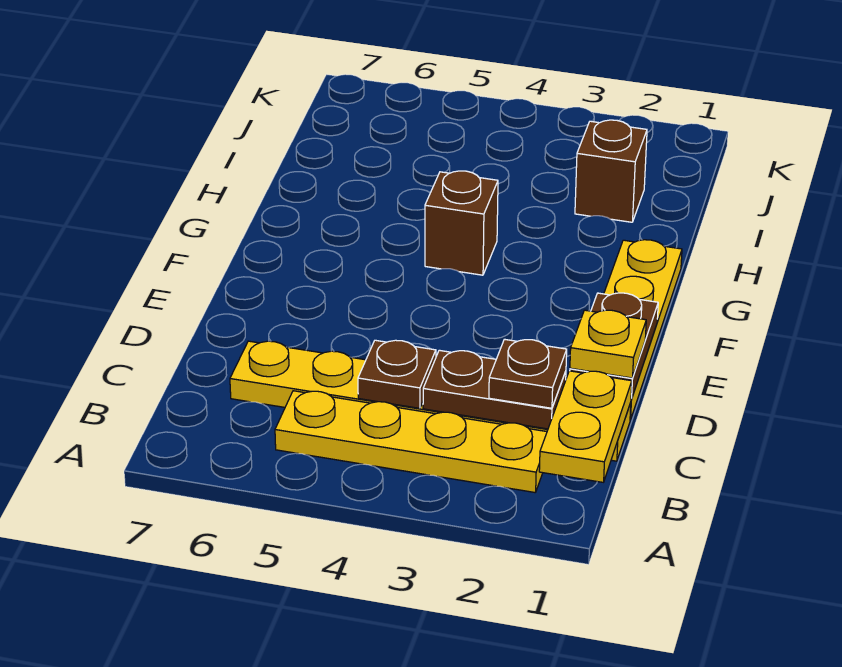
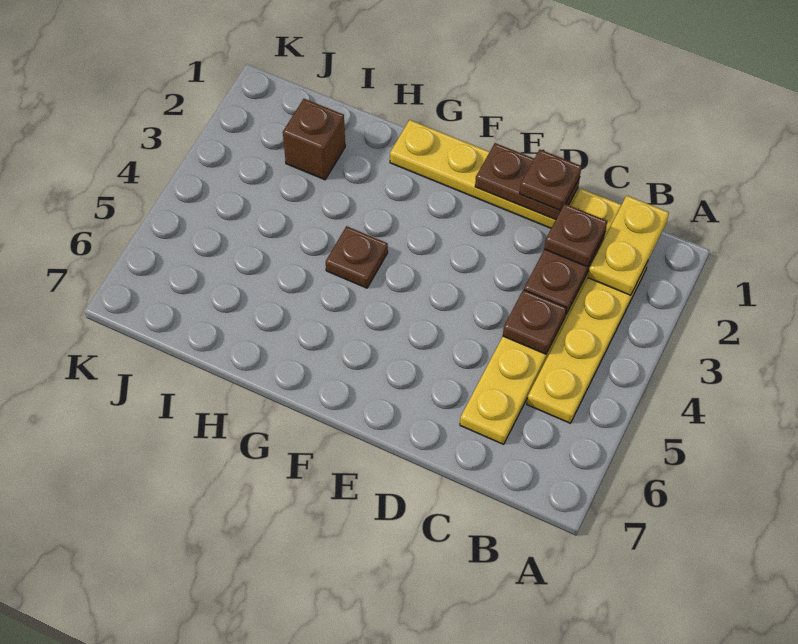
yellow 1x2 plate [539,371,632,482] -> yellow 1x2 plate turned to [588,196,669,295]
yellow 1x1 plate [570,310,646,378] -> brown 1x1 plate [520,150,582,211]
brown 1x1 brick [425,171,498,275] -> brown 1x1 plate [326,226,388,288]

